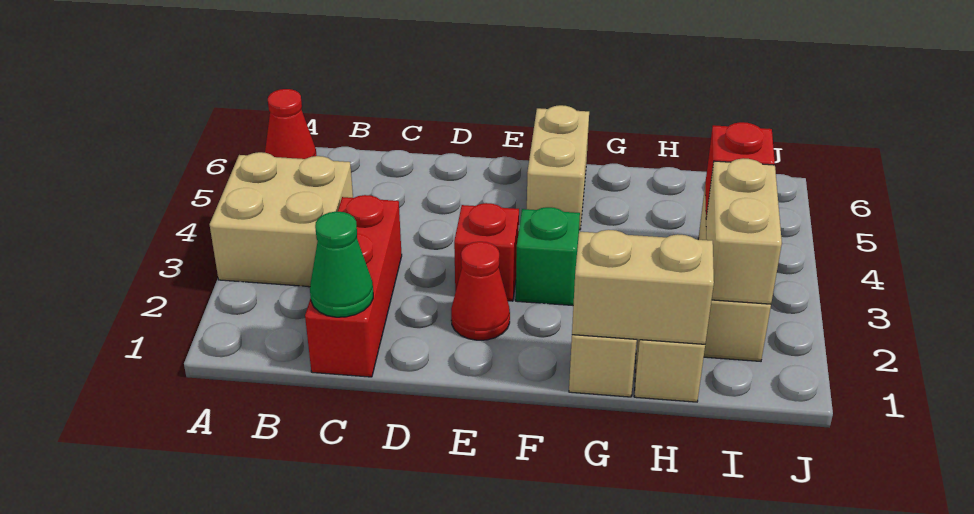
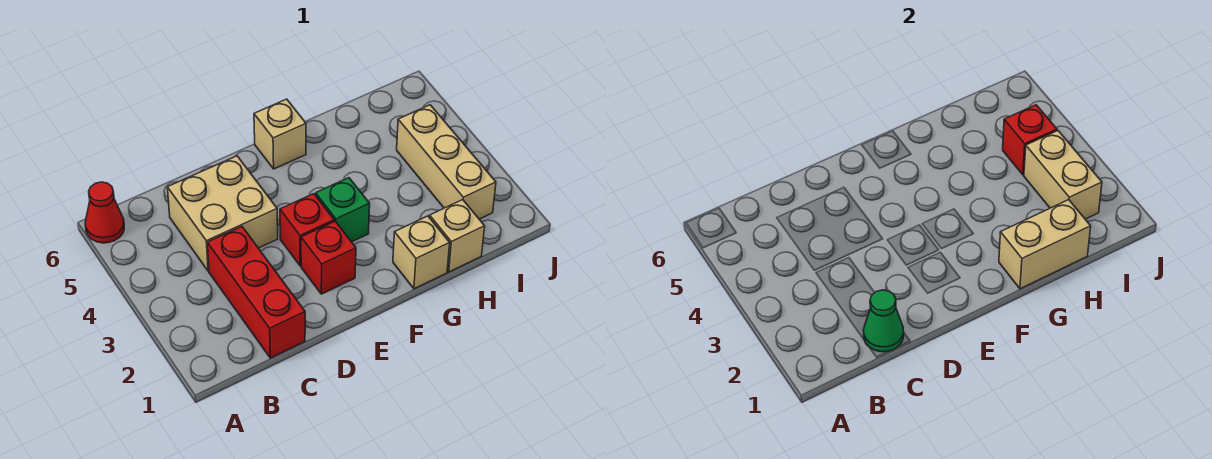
tan 2x2 brick [210,152,353,287] -> tan 2x2 brick moved to [167,156,278,271]
red 1x1 cone [451,242,510,340] -> red 1x1 brick [301,221,356,294]
tan 1x2 brick [527,105,589,230] -> tan 1x1 brick [254,99,306,169]

